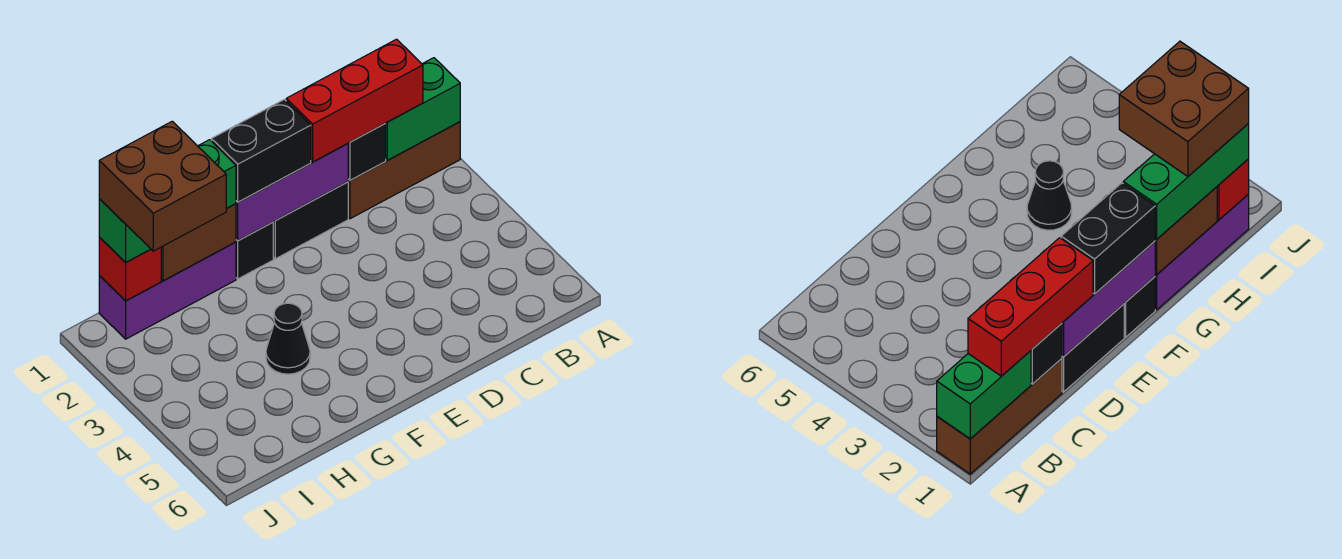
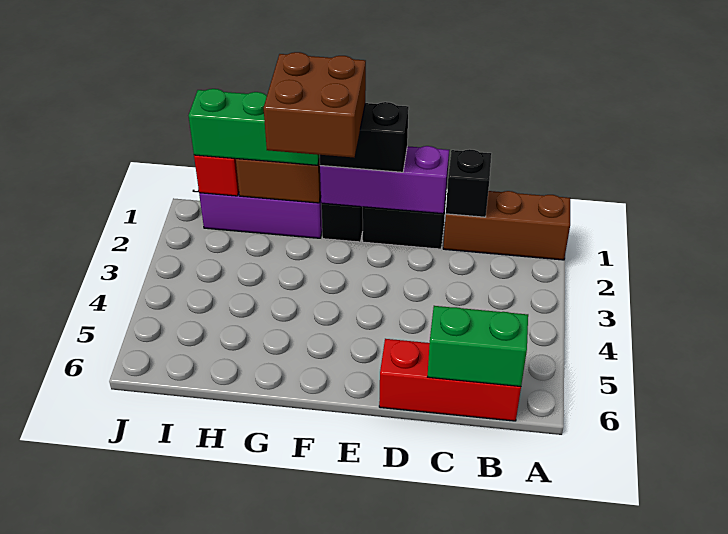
green 1x2 brick [385,58,460,160] -> green 1x2 brick moved to [428,306,528,386]
red 1x3 brick [286,39,423,162] -> red 1x3 brick moved to [379,339,521,421]
black 1x1 cone [266,303,310,374] -> none
brown 2x2 brick [99,121,226,251] -> brown 2x2 brick moved to [264,52,366,157]

